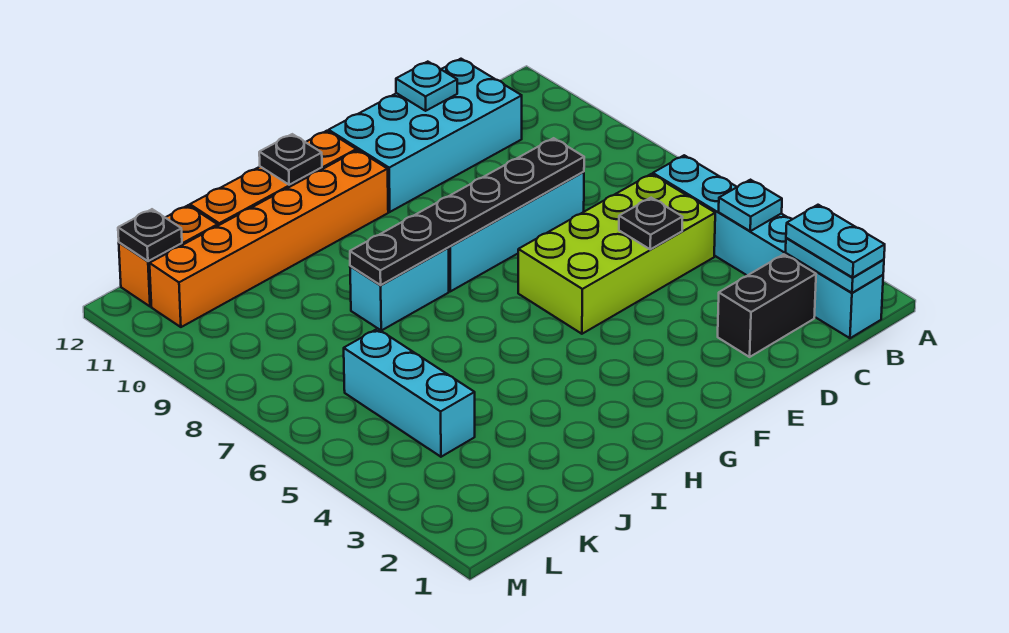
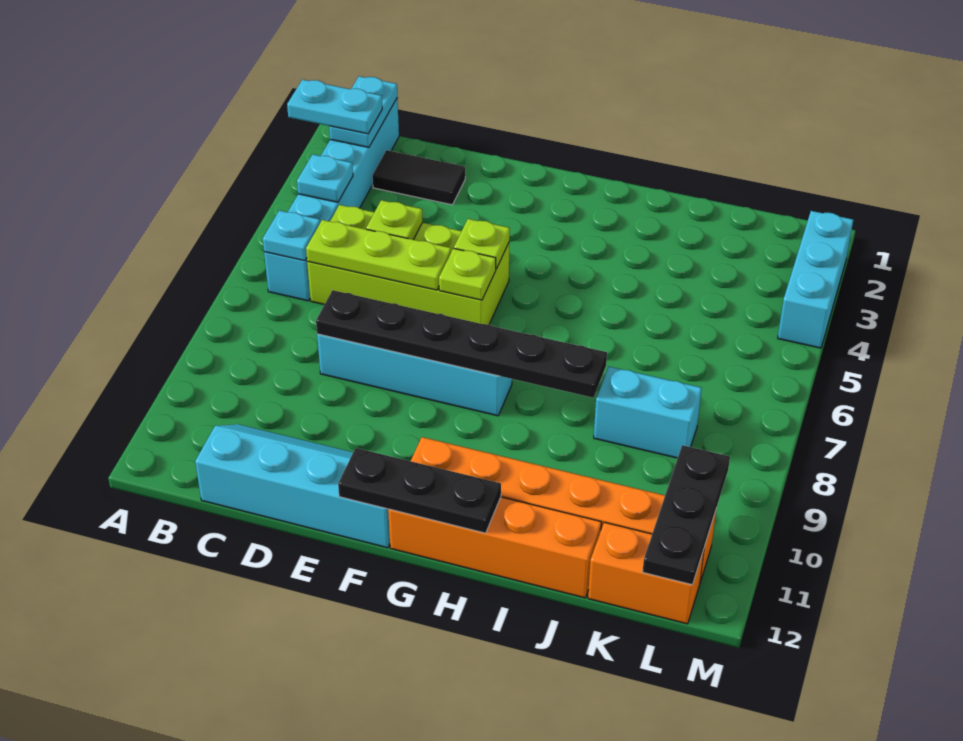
cyan 1x2 plate [786,205,885,278] -> cyan 1x2 plate turned to [287,80,382,134]
black 1x2 brick [718,254,816,357] -> black 1x2 tile [372,150,465,205]
none -> lime 1x3 plate [306,220,451,290]
cyan 2x4 brick [329,59,522,212] -> cyan 2x4 slope [195,424,390,548]
black 1x1 plate [619,198,683,250] -> lime 1x1 plate [366,200,423,240]
cyan 1x1 plate [396,62,457,111] -> cyan 1x1 plate moved to [263,210,320,261]
none -> lime 1x1 plate [454,219,510,269]
none -> lime 1x1 plate [439,248,496,300]
cyan 1x2 brick [350,248,449,330] -> cyan 1x2 brick moved to [594,367,702,458]
black 1x1 plate [259,134,322,185] -> black 1x3 plate [338,448,501,533]
cyan 1x3 brick [344,329,475,457] -> cyan 1x3 brick moved to [778,211,853,348]
black 1x1 plate [118,209,182,261] -> black 1x3 plate [643,445,730,585]

